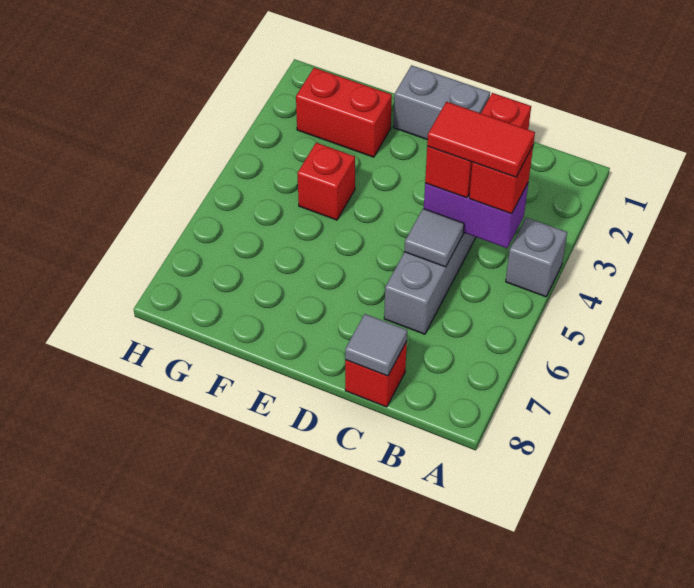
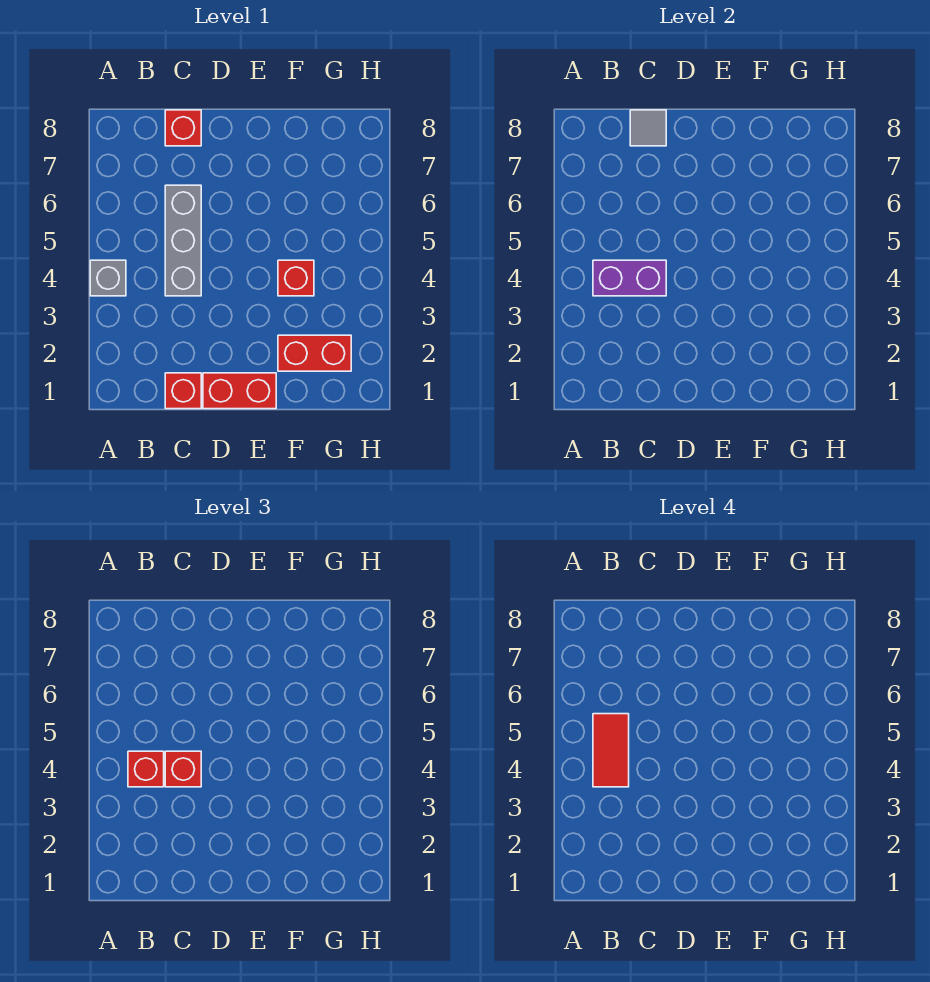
red 1x2 tile [427,102,535,177] -> red 1x2 tile turned to [593,714,629,787]
grey 1x1 tile [404,209,464,267] -> none
grey 1x2 brick [393,65,490,140] -> red 1x2 brick [203,373,276,409]

